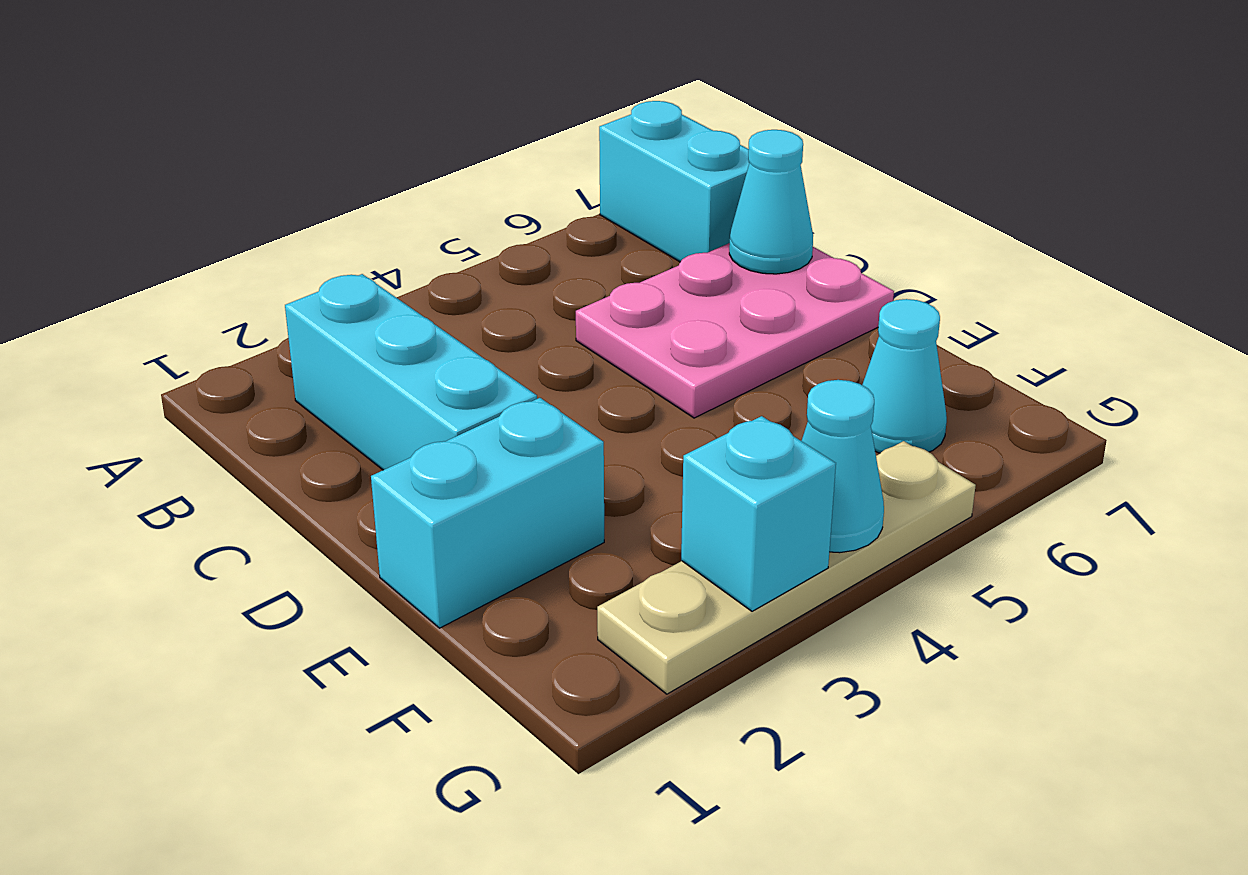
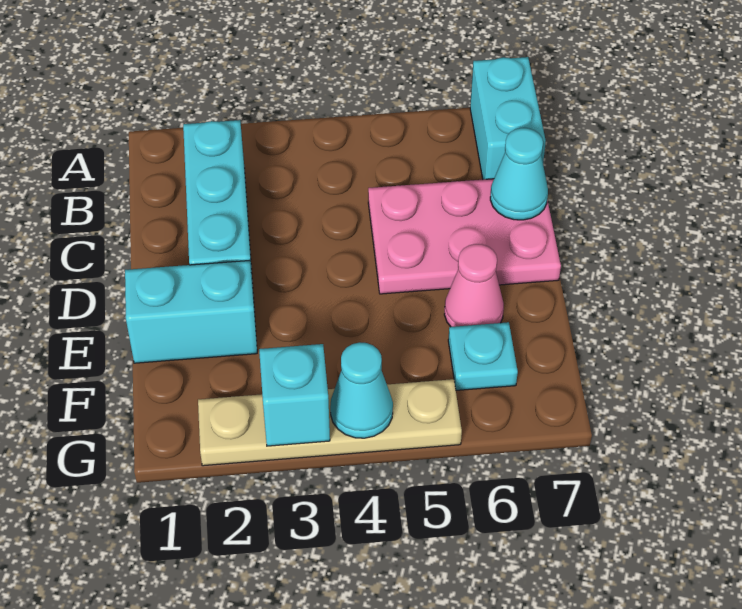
none -> pink 1x1 cone [444,244,504,327]
cyan 1x1 cone [862,299,947,453] -> cyan 1x1 plate [448,322,518,390]

